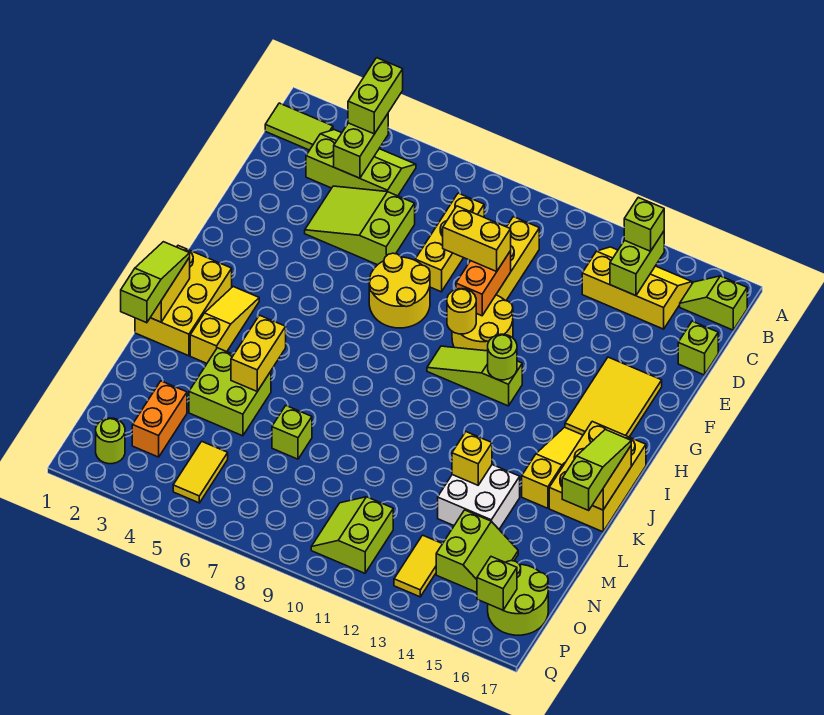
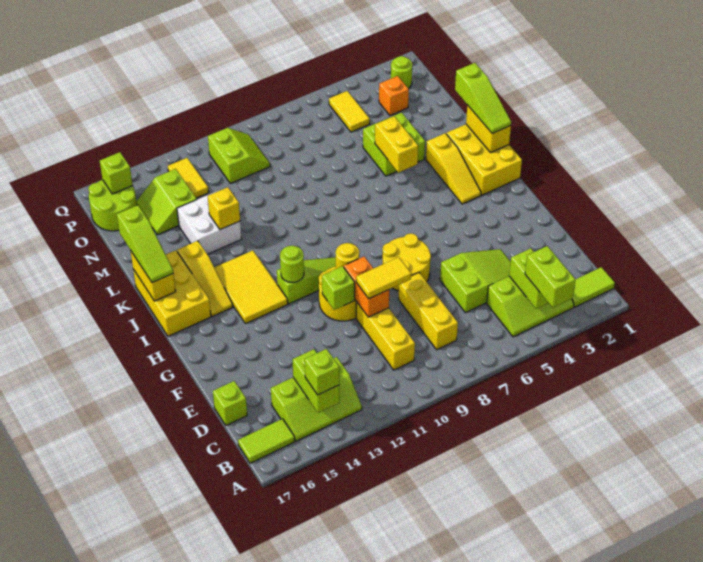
yellow 2x3 slope [582,247,692,329] -> lime 2x3 slope [271,357,362,441]
lime 1x2 slope [680,276,747,330] -> lime 1x2 tile [238,419,295,463]
yellow 1x2 brick [443,206,511,272] -> yellow 1x2 tile [356,257,411,299]
yellow 2x3 tile [565,357,662,437] -> yellow 2x3 tile moved to [214,250,288,324]
lime 1x1 brick [272,406,312,459] -> lime 1x1 brick moved to [322,266,355,310]
orange 1x2 brick [132,381,187,457] -> orange 1x1 brick [379,76,409,115]

